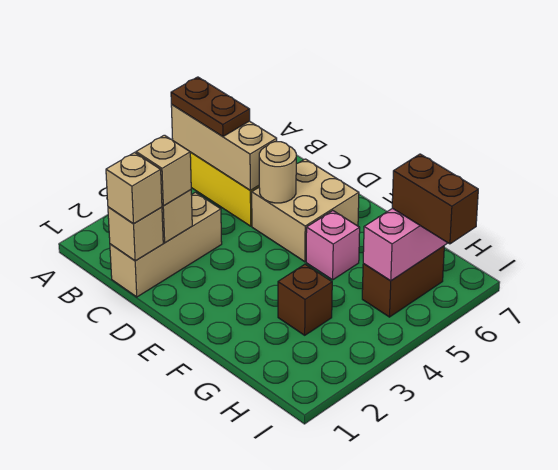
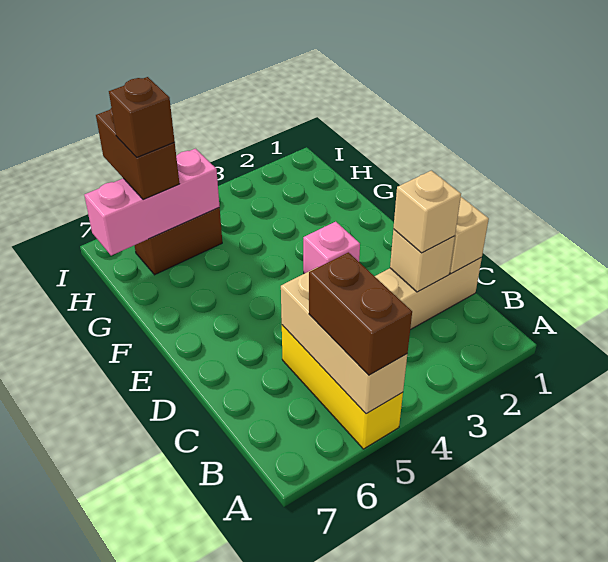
brown 1x2 plate [171,77,250,137] -> brown 1x2 brick [309,252,412,375]
tan 1x1 brick [106,153,162,224] -> none
tan 2x2 brick [252,159,359,262] -> none
tan 1x1 round brick [259,142,296,203] -> none
pink 1x1 brick [306,211,360,280] -> pink 1x1 brick moved to [303,222,360,274]
brown 1x1 brick [278,264,332,335] -> brown 1x1 brick moved to [109,77,175,157]

